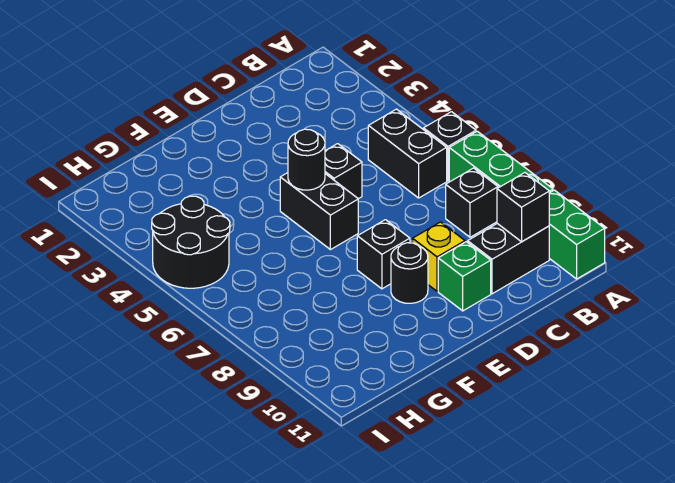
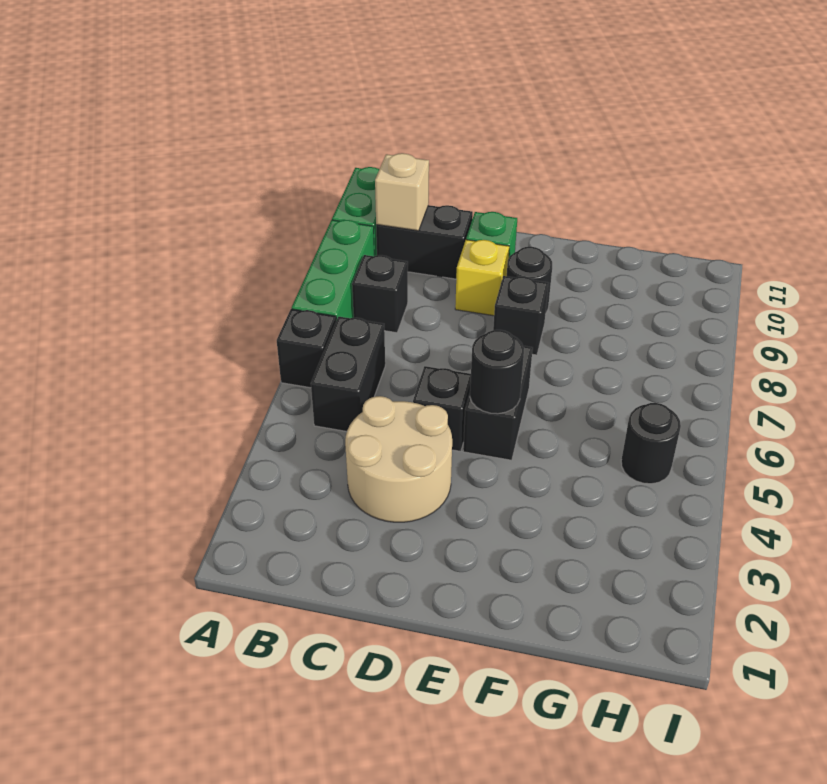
black 1x1 brick [497,173,549,242] -> tan 1x1 brick [375,153,429,231]
none -> tan 2x2 round brick [345,396,452,522]
black 2x2 round brick [152,196,230,288] -> black 1x1 round brick [621,403,681,484]

